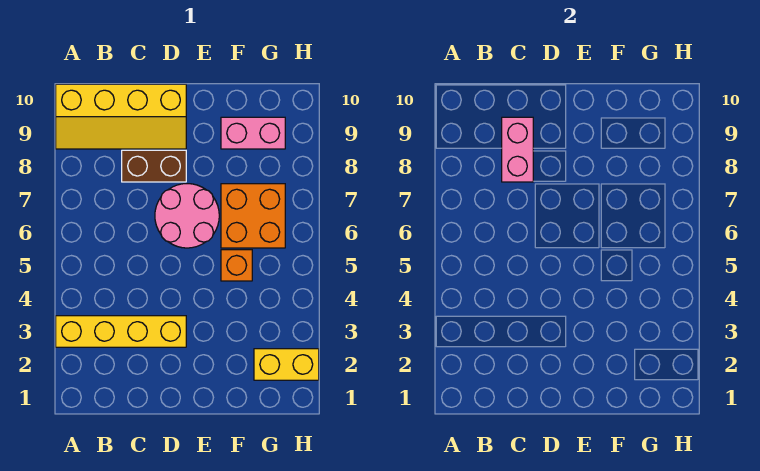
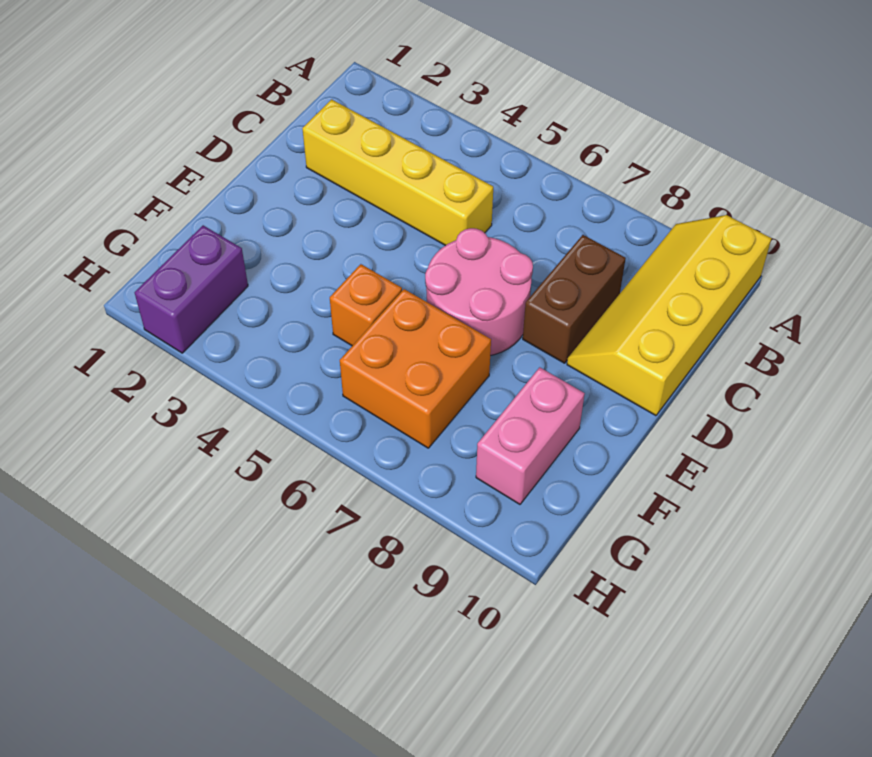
yellow 1x4 brick [56,316,186,347] -> yellow 1x4 brick turned to [302,99,493,246]
pink 1x2 brick [502,117,533,182] -> none
yellow 1x2 brick [254,349,319,380] -> purple 1x2 brick [135,225,248,353]

